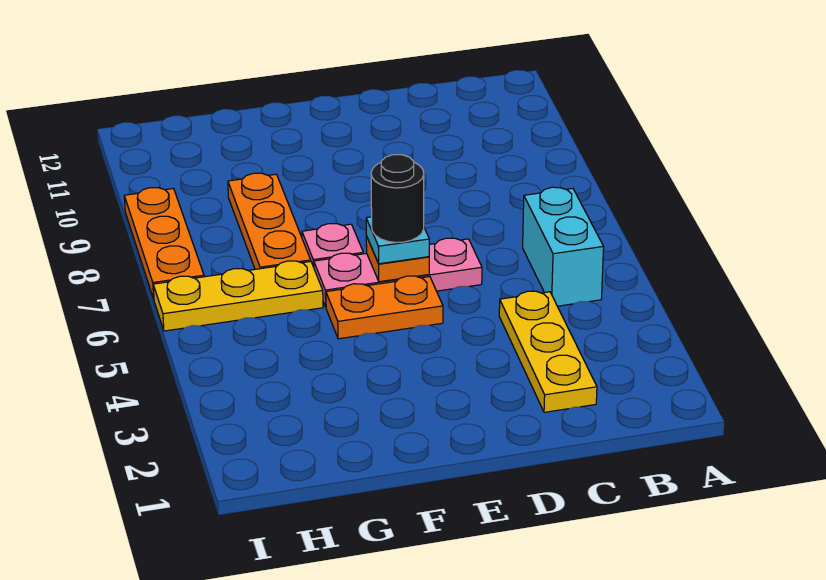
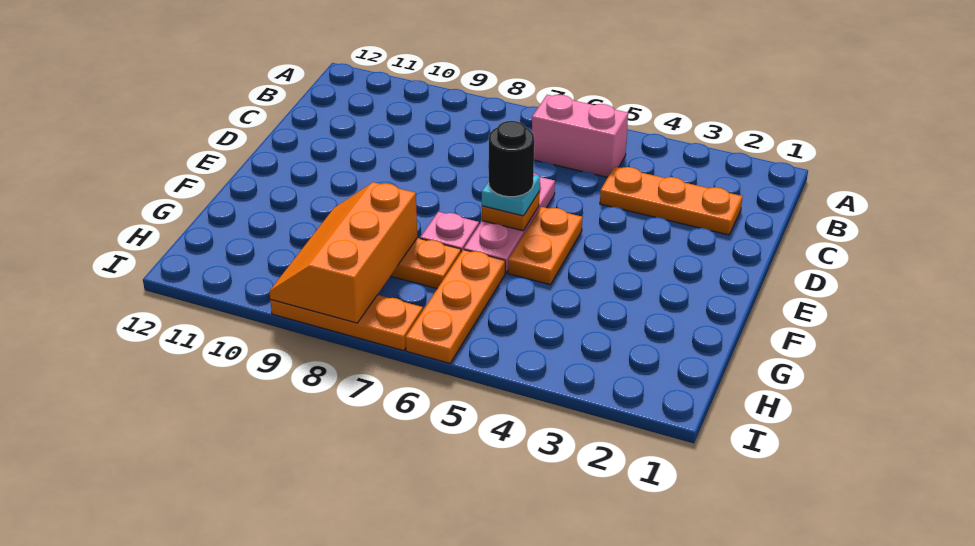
cyan 1x2 brick [523,187,604,306] -> pink 1x2 brick [532,95,628,177]
yellow 1x3 plate [499,291,597,412] -> orange 1x3 plate [600,166,743,235]
yellow 1x3 plate [153,261,323,331] -> orange 1x3 plate [406,250,505,363]
none -> orange 2x3 slope [269,182,417,323]

